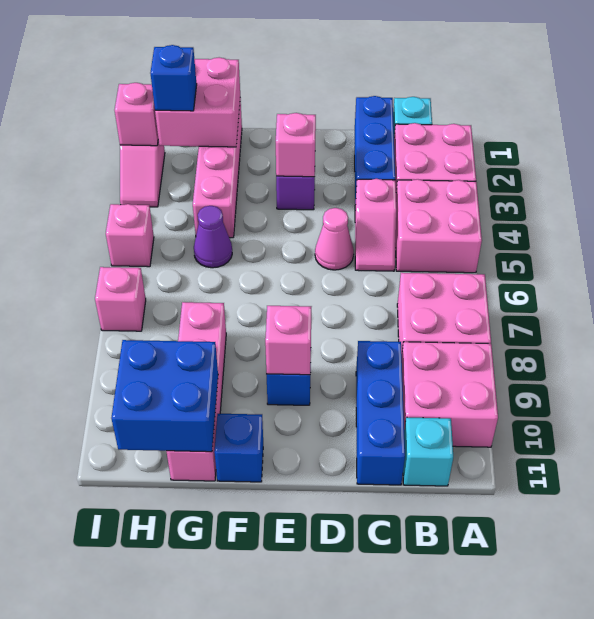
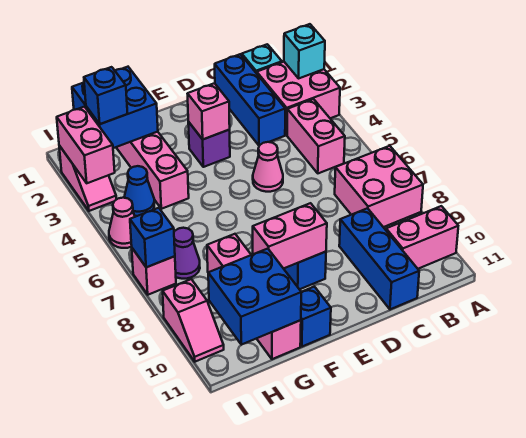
pink 2x2 brick [395,179,482,273] -> pink 1x2 brick [287,99,345,173]
pink 2x2 brick [402,342,498,447] -> pink 1x2 brick [386,206,458,269]
cyan 1x1 brick [403,417,453,486] -> cyan 1x1 brick moved to [284,24,325,78]
pink 1x2 slope [355,179,396,271] -> pink 1x2 slope moved to [163,279,224,362]
pink 1x1 brick [265,306,311,375] -> pink 1x2 brick [253,203,327,269]
pink 2x2 brick [155,57,240,147] -> blue 2x2 brick [72,67,158,148]
purple 1x1 cone [194,206,232,268] -> purple 1x1 cone moved to [174,228,200,279]
none -> blue 1x1 cone [124,166,154,216]
pink 1x1 brick [115,83,158,146] -> pink 1x2 brick [57,107,115,183]
pink 1x1 brick [106,204,154,267] -> pink 1x1 cone [109,198,135,248]
none -> blue 1x1 brick [130,208,175,267]

